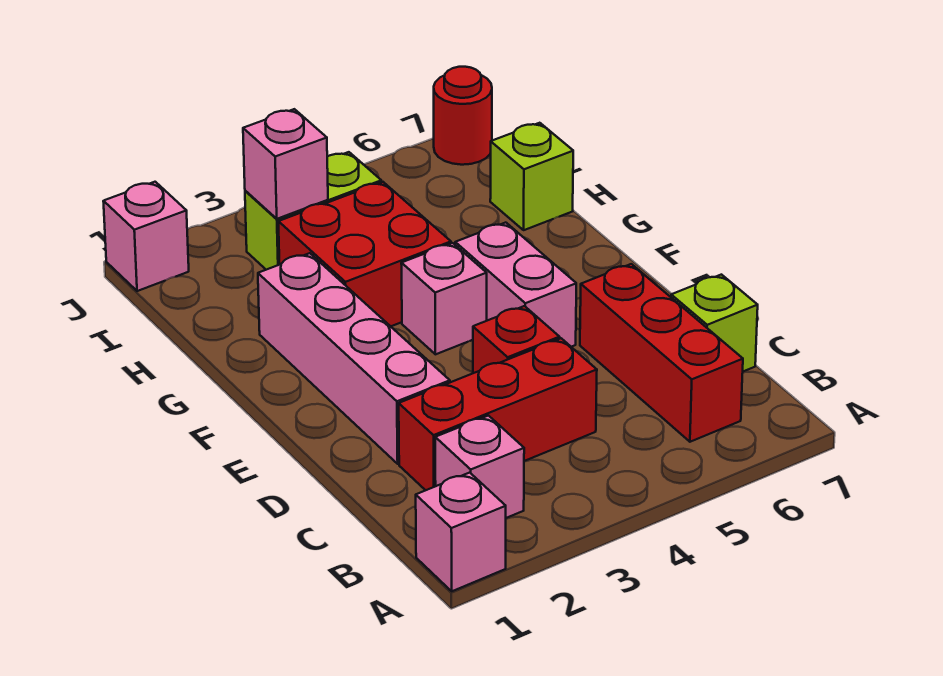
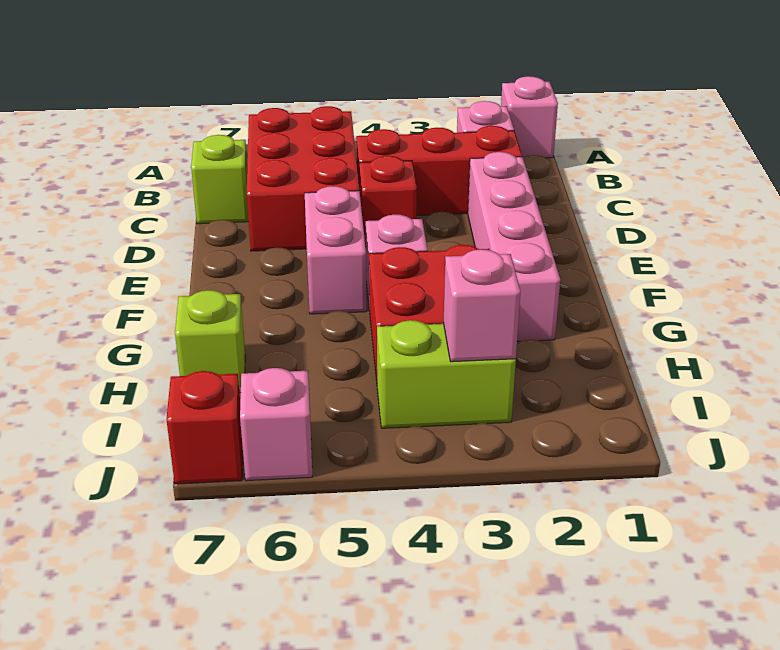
red 1x3 brick [580,264,743,442] -> red 2x3 brick [247,106,359,251]
pink 1x1 brick [103,182,189,291] -> pink 1x1 brick moved to [240,368,313,481]
red 1x1 round brick [434,67,492,165] -> red 1x1 brick [166,371,243,484]

